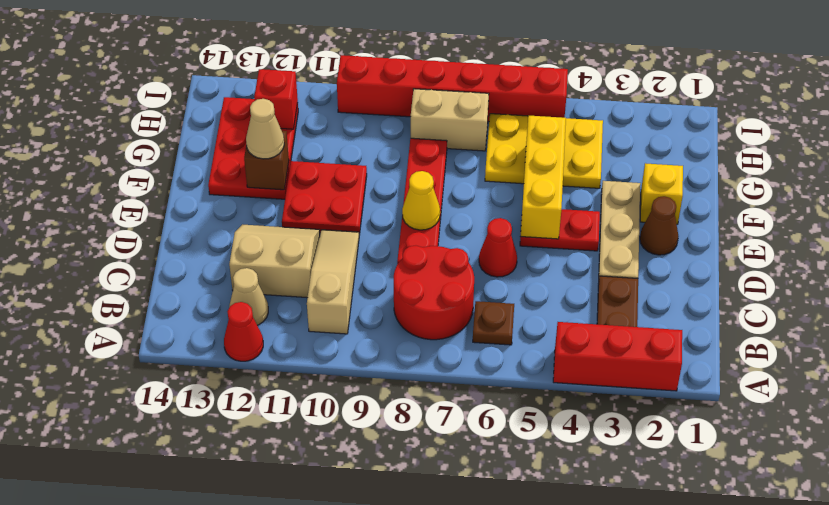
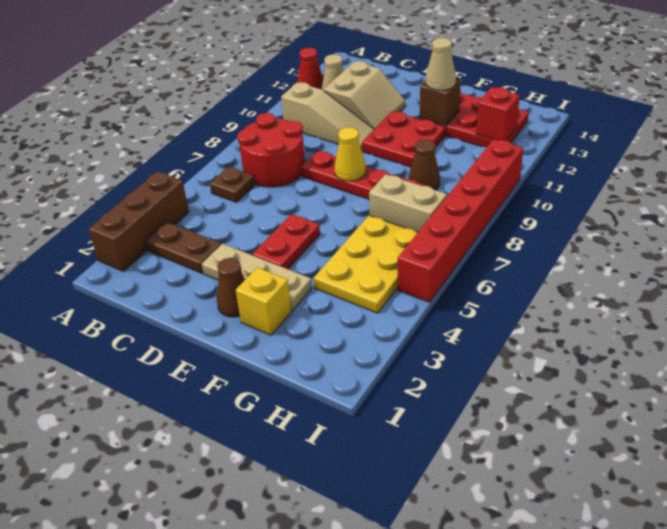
red 1x3 brick [553,322,682,391] -> brown 1x3 brick [89,171,189,271]
red 1x1 cone [479,218,517,277] -> none
yellow 1x3 brick [521,116,566,239] -> none
none -> brown 1x1 cone [409,139,440,190]
tan 1x2 brick [411,89,489,151] -> tan 1x2 brick turned to [369,174,447,232]

